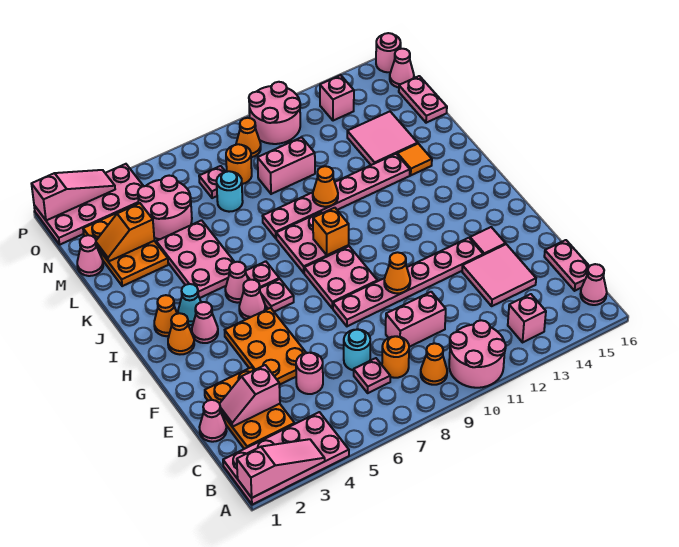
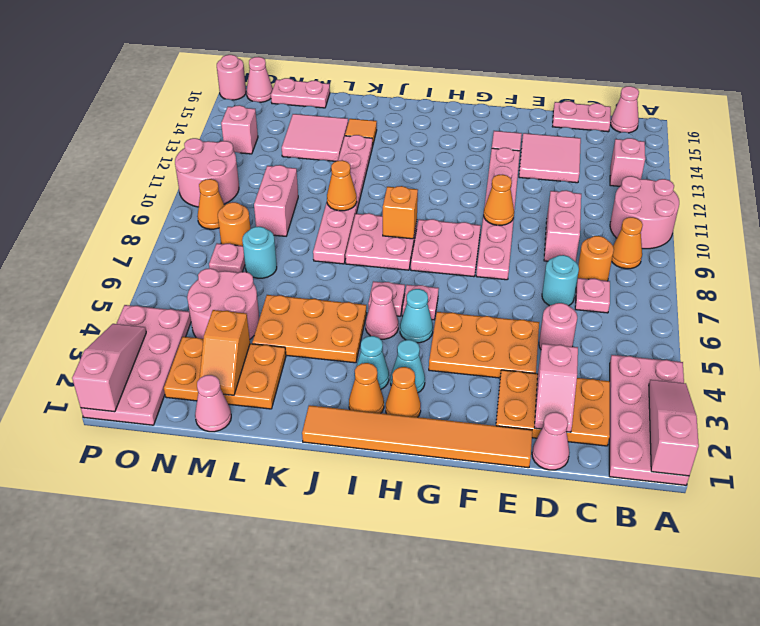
none -> orange 1x6 tile [302,405,532,468]
pink 1x1 cone [192,302,218,343] -> cyan 1x1 cone [391,340,425,393]
pink 1x1 cone [239,280,265,319] -> cyan 1x1 cone [400,289,433,343]
pink 2x3 plate [156,220,234,298] -> orange 2x3 plate [252,295,367,363]

